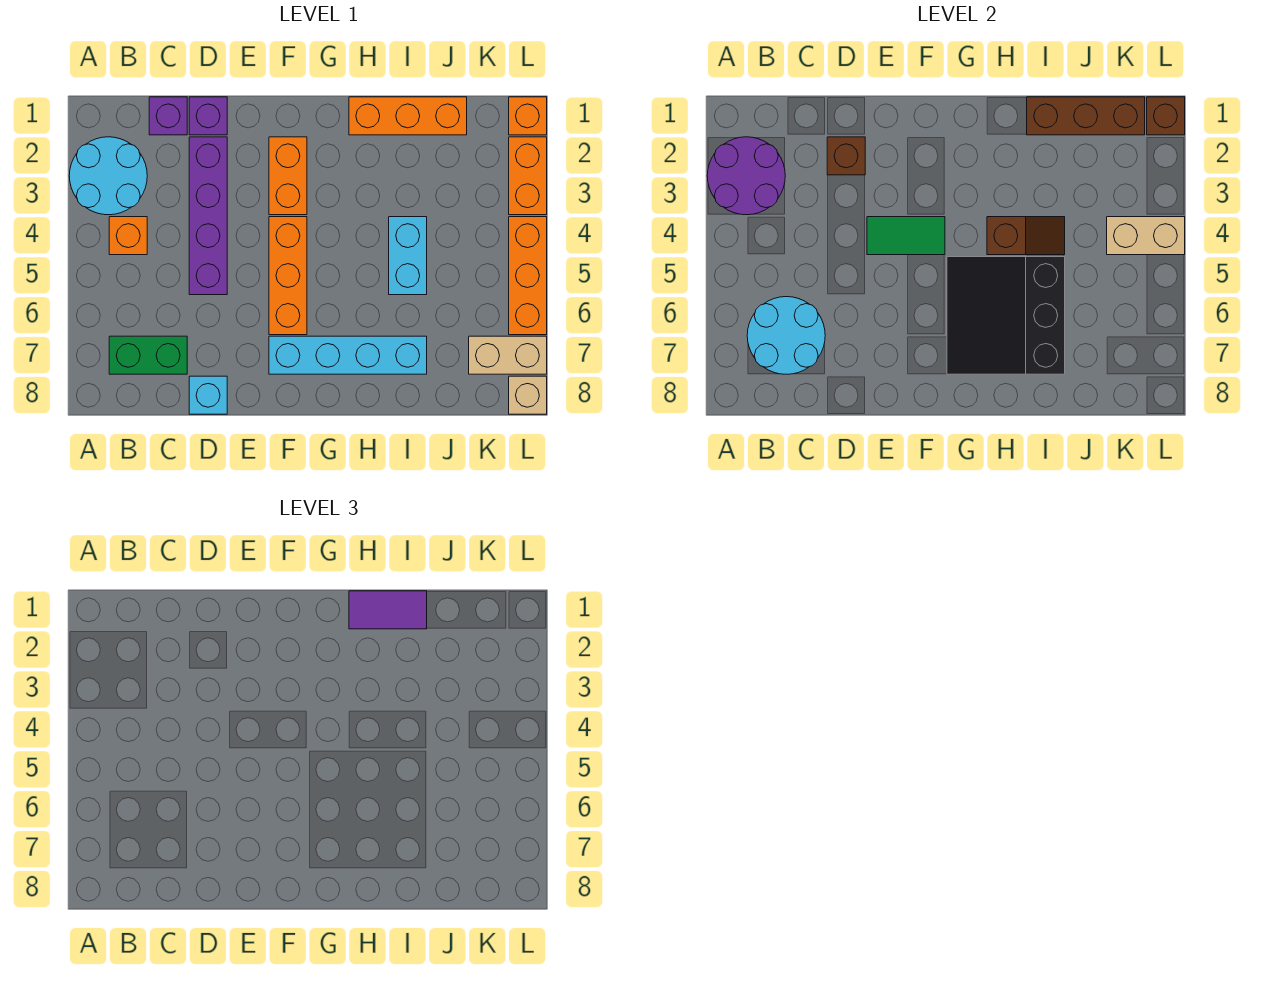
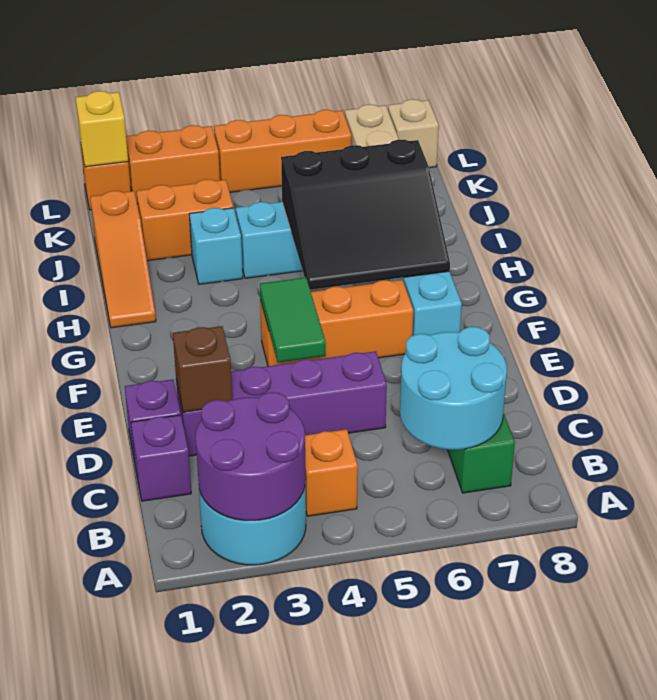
cyan 1x1 brick [189,376,227,414] -> cyan 1x1 brick moved to [189,208,243,284]
orange 1x2 brick [269,137,307,215] -> orange 1x2 brick moved to [137,179,233,261]
orange 1x3 brick [349,97,467,135] -> orange 1x3 slope [90,191,156,328]
purple 1x2 tile [349,591,427,629] -> none
brown 1x2 slope [987,217,1065,255] -> none
brown 1x3 brick [1027,97,1145,135] -> none
tan 1x2 brick [1107,217,1185,255] -> none
brown 1x1 brick [1147,97,1185,135] -> yellow 1x1 brick [76,91,128,167]

